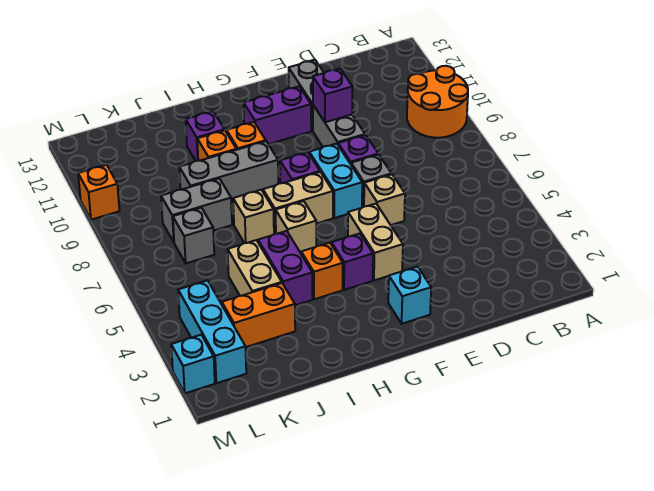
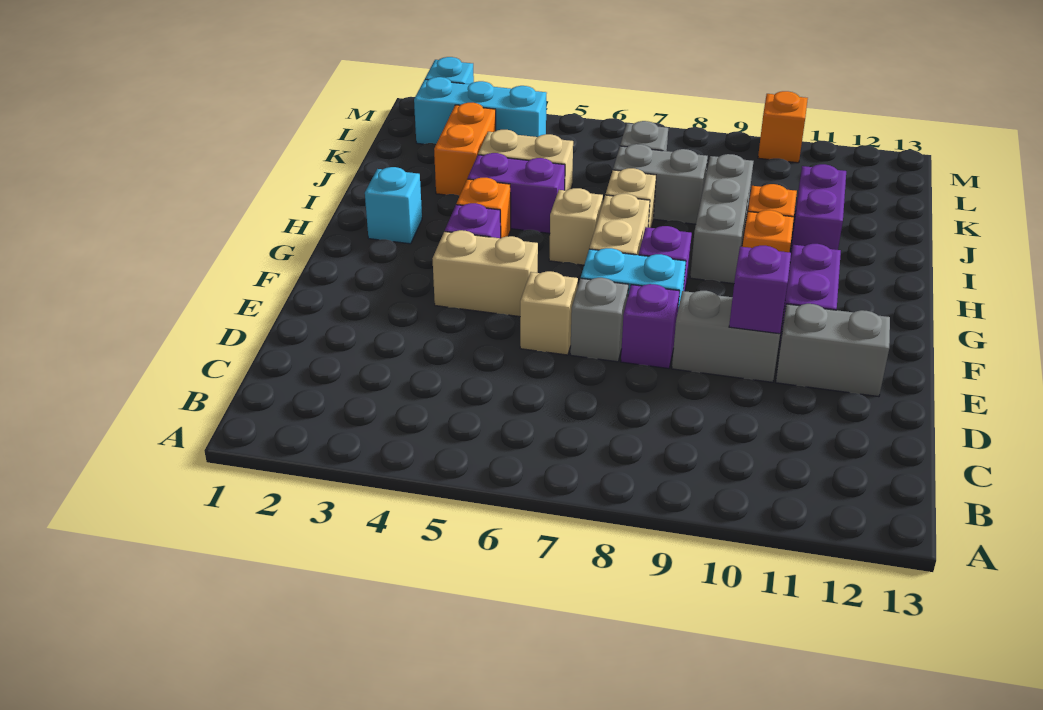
orange 2x2 round brick [407,66,468,138] -> none
cyan 1x1 brick [388,267,431,324] -> cyan 1x1 brick moved to [365,167,422,244]
purple 1x1 brick [186,111,225,161] -> purple 1x2 brick [790,164,846,262]
grey 1x2 brick [161,178,232,242] -> grey 1x2 brick turned to [613,144,708,224]

